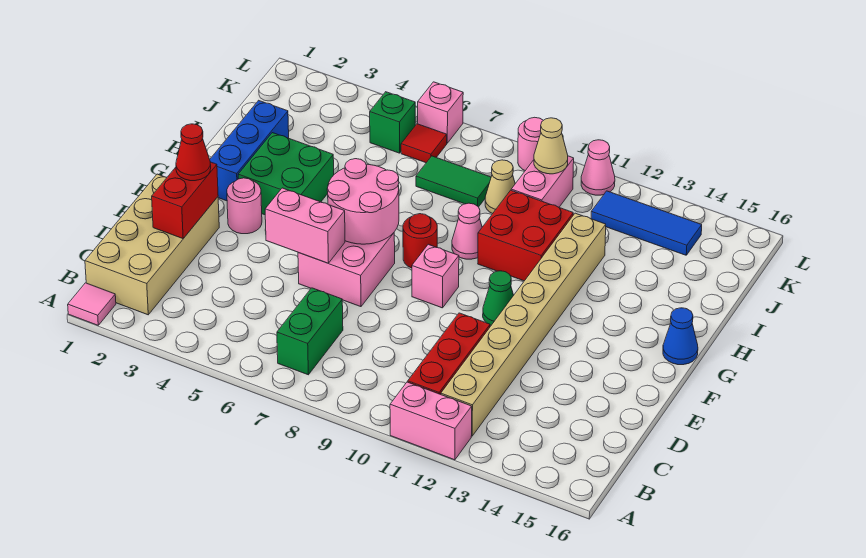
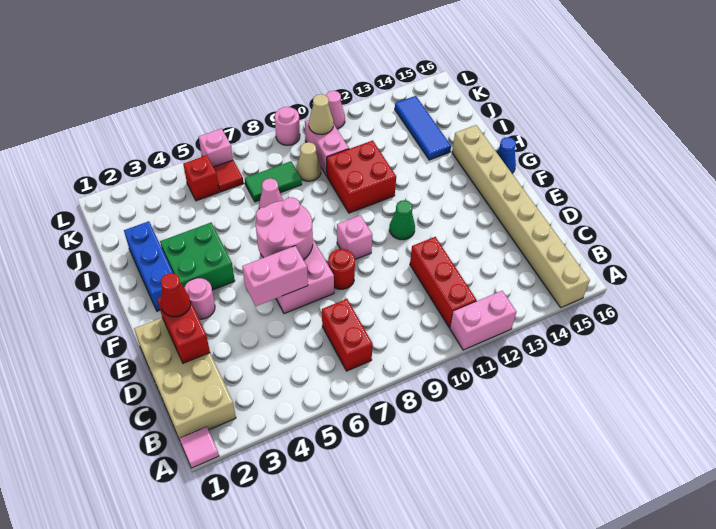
green 1x2 brick [277,288,343,375] -> red 1x2 brick [322,299,373,371]
tan 1x8 brick [441,213,606,436] -> tan 1x8 brick moved to [452,125,590,307]
red 1x1 round brick [403,214,437,268] -> red 1x1 round brick moved to [328,249,355,289]
pink 1x1 cone [452,203,482,259] -> pink 1x1 cone moved to [259,178,283,209]
green 1x1 brick [370,92,415,153] -> red 1x1 brick [183,155,219,201]
blue 1x3 tile [591,191,702,255] -> blue 1x3 tile turned to [395,96,451,160]

